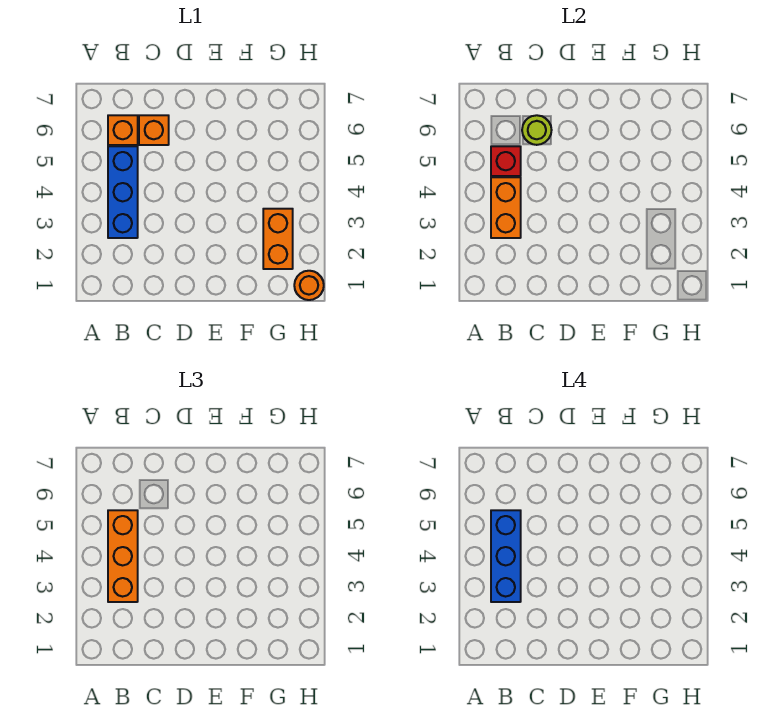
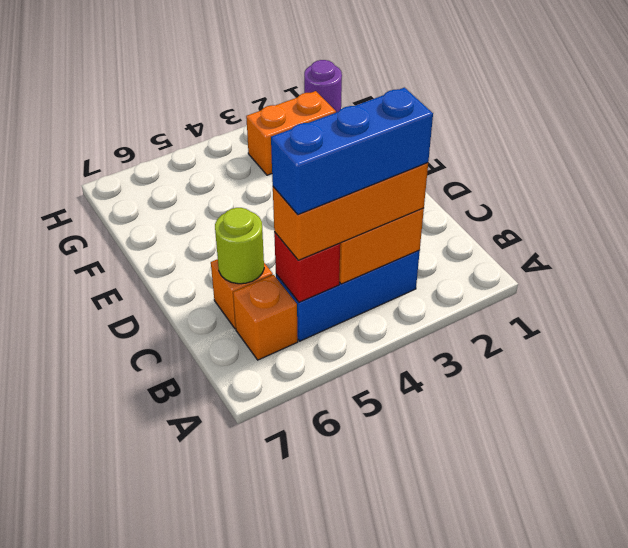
orange 1x1 round brick [294,271,324,300] -> purple 1x1 round brick [304,60,342,113]

